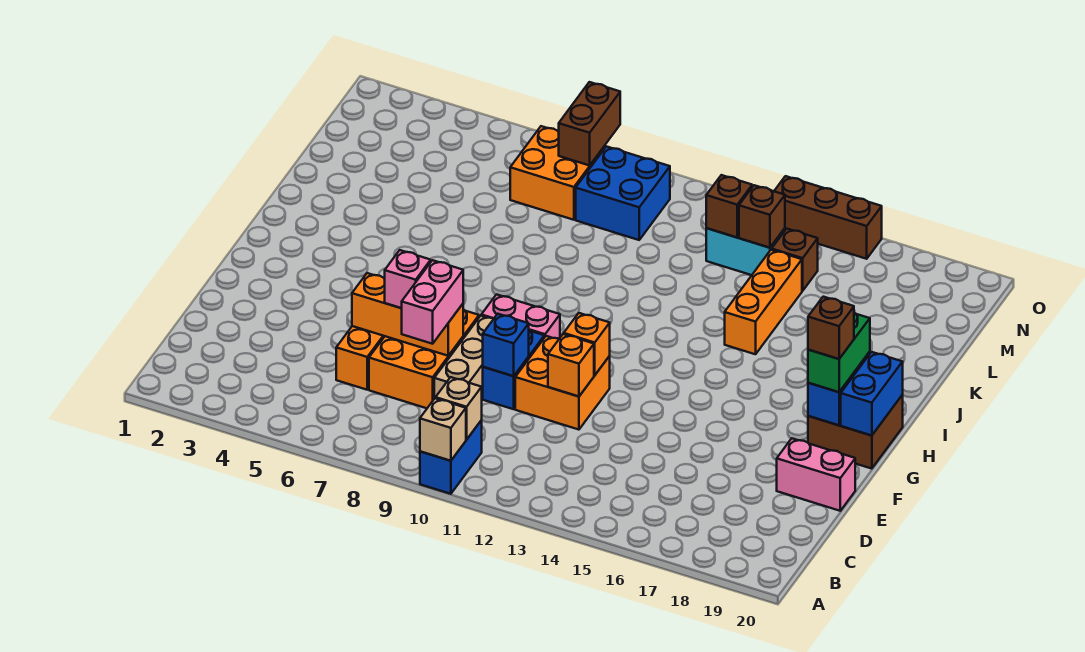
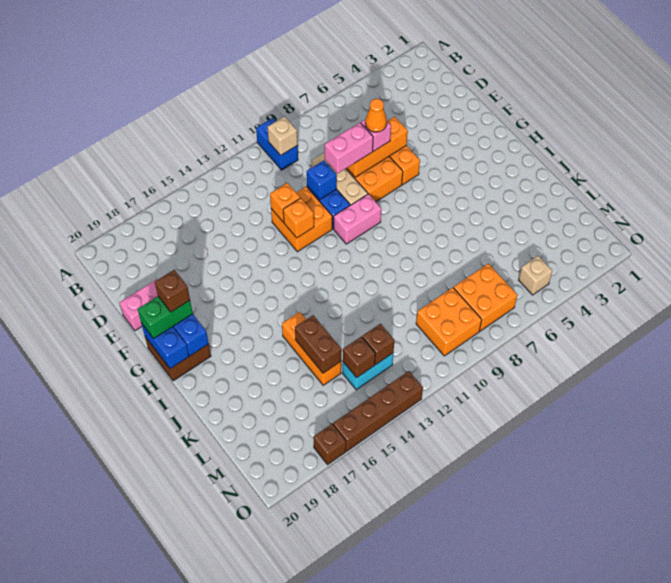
tan 1x1 brick [420,398,466,461] -> tan 1x1 brick moved to [519,256,552,295]
pink 1x2 brick [401,260,463,344] -> pink 1x2 brick turned to [325,123,373,173]
none -> orange 1x1 cone [365,99,387,132]
green 1x2 brick [808,313,870,392] -> green 1x2 brick turned to [138,296,193,339]
blue 2x2 brick [576,146,670,240] -> orange 2x2 brick [416,288,482,356]
brown 1x1 brick [772,229,818,291] -> brown 1x1 brick moved to [313,424,346,465]
brown 1x2 brick [559,82,620,165] -> brown 1x2 brick moved to [295,315,341,373]
brown 1x3 brick [774,176,882,259] -> brown 1x4 brick [333,371,423,451]

